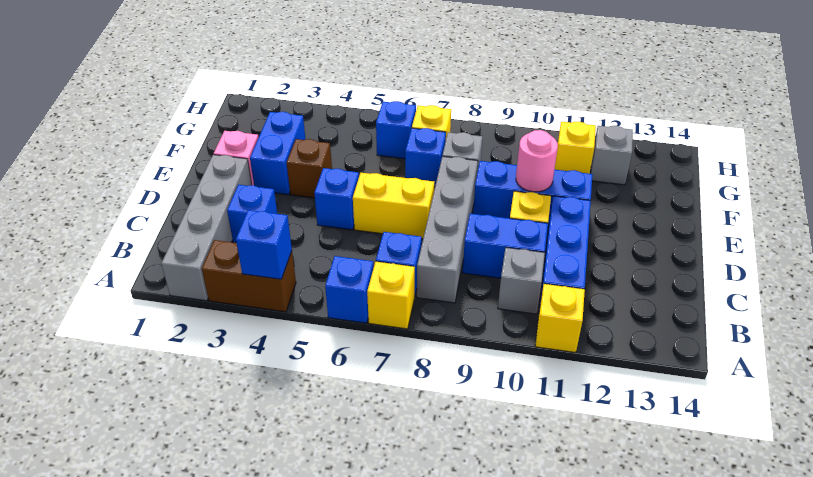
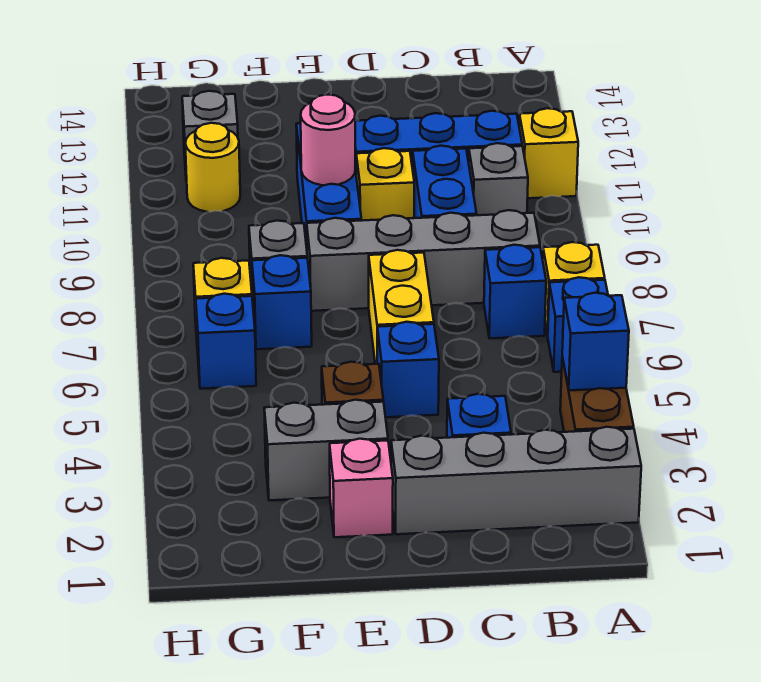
blue 1x2 brick [250,112,305,195] -> grey 1x2 brick [264,400,388,500]
yellow 1x1 brick [555,121,596,174] -> yellow 1x1 round brick [185,123,240,212]

